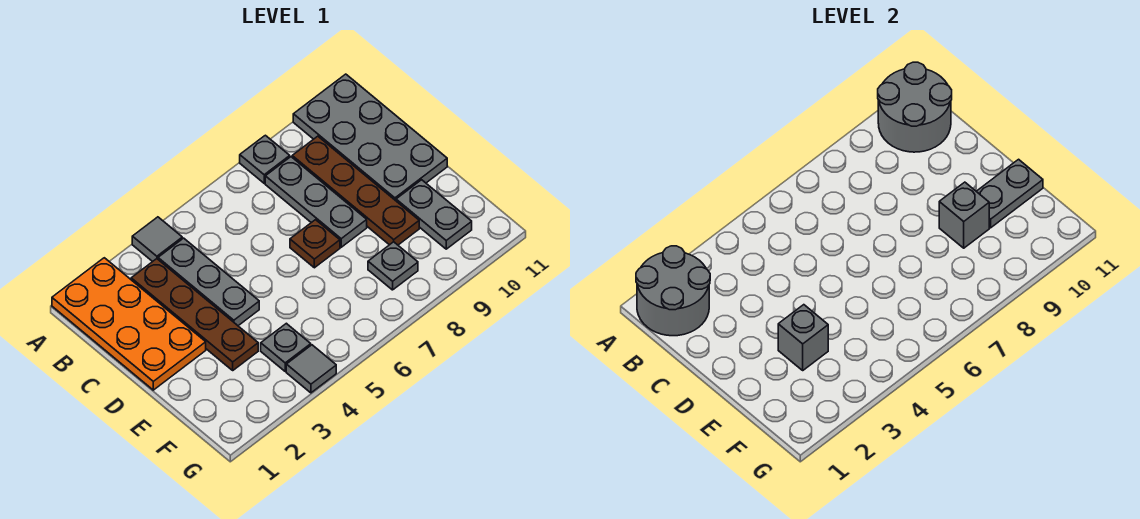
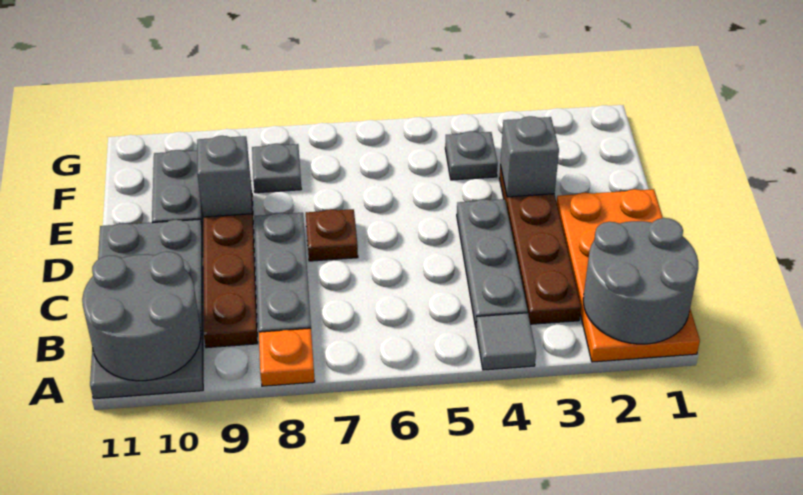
grey 1x1 plate [240,135,290,183] -> orange 1x1 plate [259,328,315,386]
grey 1x2 plate [976,159,1043,228] -> none
grey 1x1 tile [286,345,336,393] -> none

